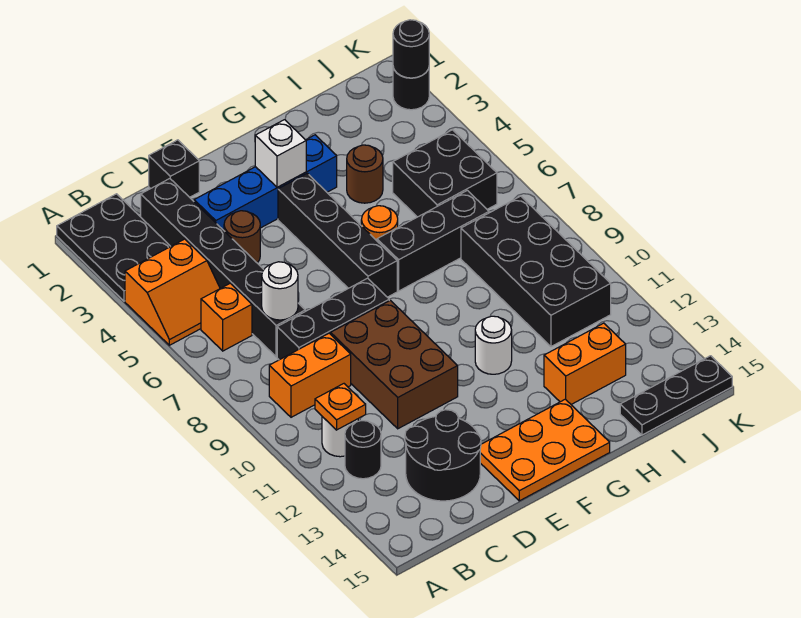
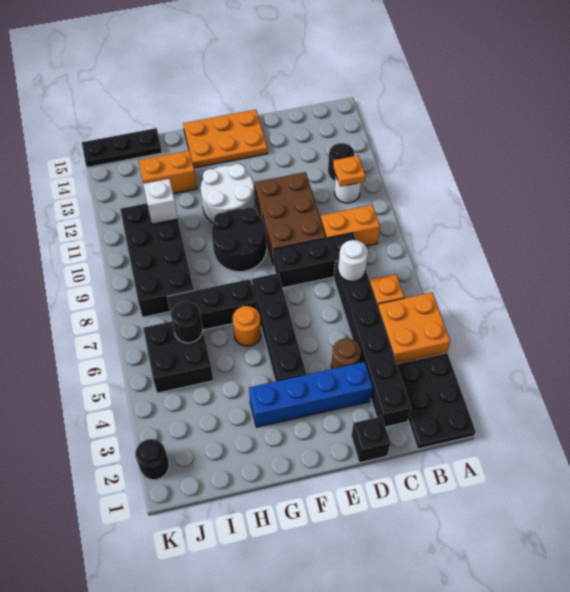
orange 2x2 slope [125,239,220,345] -> orange 2x2 brick [378,292,450,364]
black 2x2 round brick [405,410,481,501] -> black 2x2 round brick moved to [212,207,267,272]
white 1x1 brick [255,120,306,187] -> white 1x1 brick moved to [143,179,178,224]
white 1x1 round brick [475,316,512,374] -> white 2x2 round brick [201,164,255,223]
brown 1x1 round brick [347,145,383,203] -> none
black 1x1 round brick [393,20,429,78] -> black 1x1 round brick moved to [171,301,203,343]

